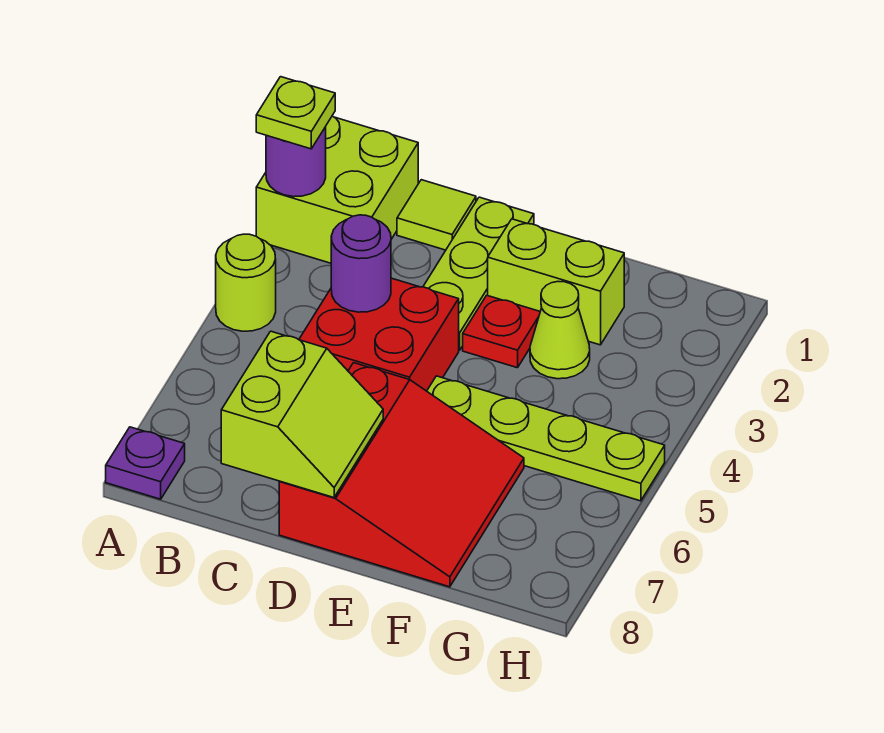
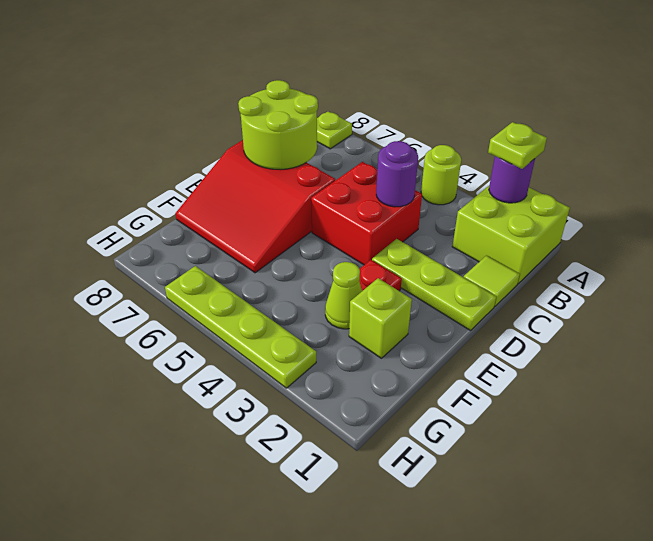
purple 1x1 plate [106,427,185,499] -> lime 1x1 plate [317,111,352,149]
lime 2x2 slope [221,331,383,498] -> lime 2x2 round brick [238,80,318,170]
lime 1x2 brick [488,219,624,345] -> lime 1x1 brick [349,278,412,358]
lime 1x4 plate [427,376,665,501] -> lime 1x4 plate turned to [165,266,316,388]

